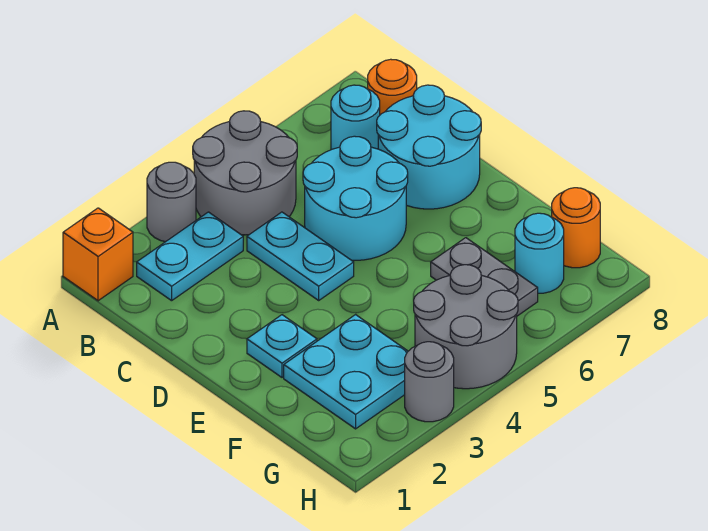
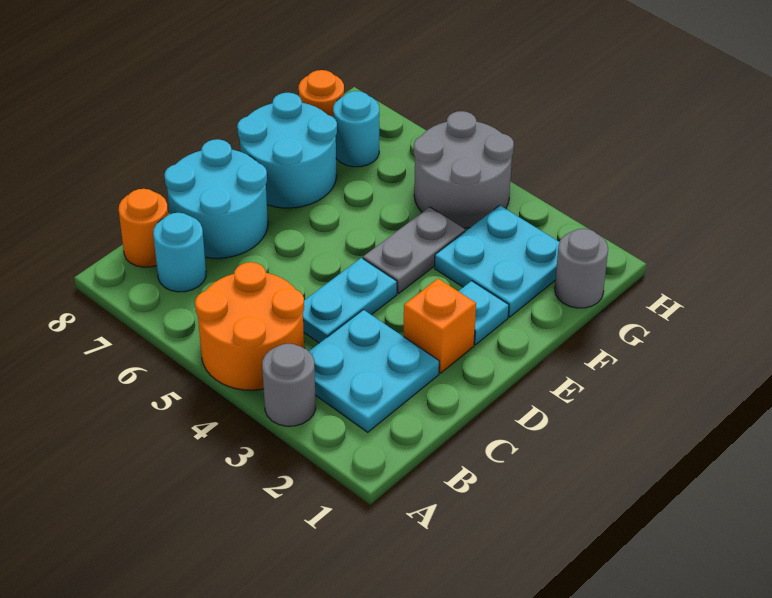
orange 1x1 brick [63,208,133,301] -> orange 1x1 brick moved to [404,279,476,373]
grey 2x2 round brick [193,111,297,235] -> orange 2x2 round brick [195,262,304,390]
cyan 1x2 plate [137,212,243,301] -> cyan 2x2 plate [309,310,439,432]
cyan 2x2 round brick [303,136,408,260] -> cyan 2x2 round brick moved to [237,93,337,208]
grey 1x2 plate [431,238,538,316] -> grey 1x2 plate moved to [363,207,465,294]
grey 1x1 round brick [405,342,454,422] -> grey 1x1 round brick moved to [555,229,608,308]

